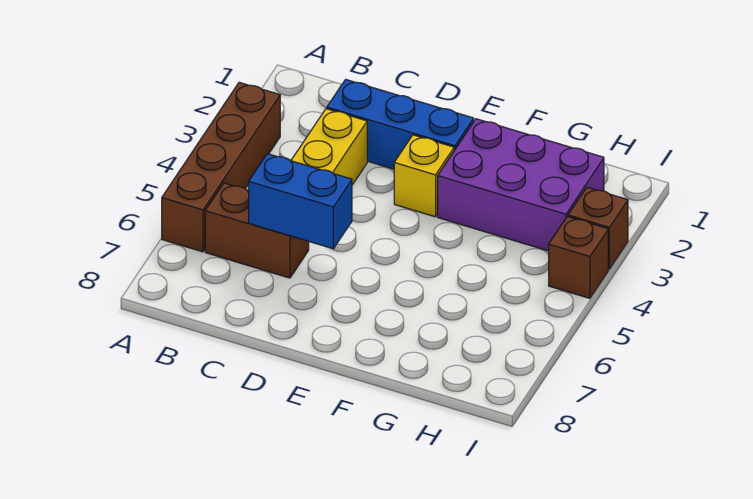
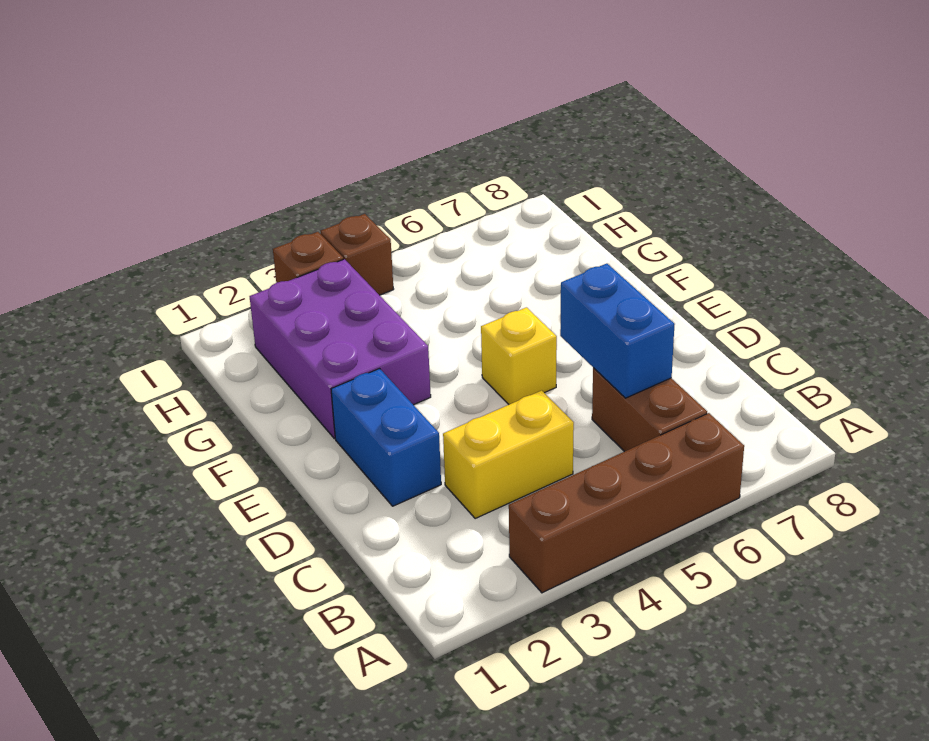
blue 1x3 brick [327,79,474,169] -> blue 1x2 brick [331,369,441,506]
yellow 1x1 brick [394,135,454,217] -> yellow 1x1 brick moved to [481,307,557,404]

